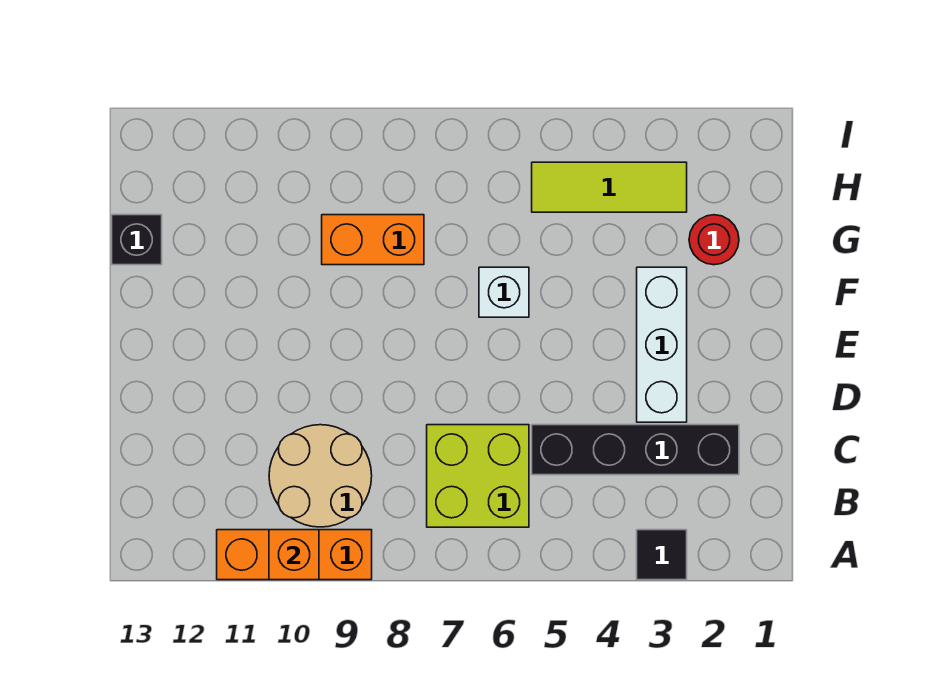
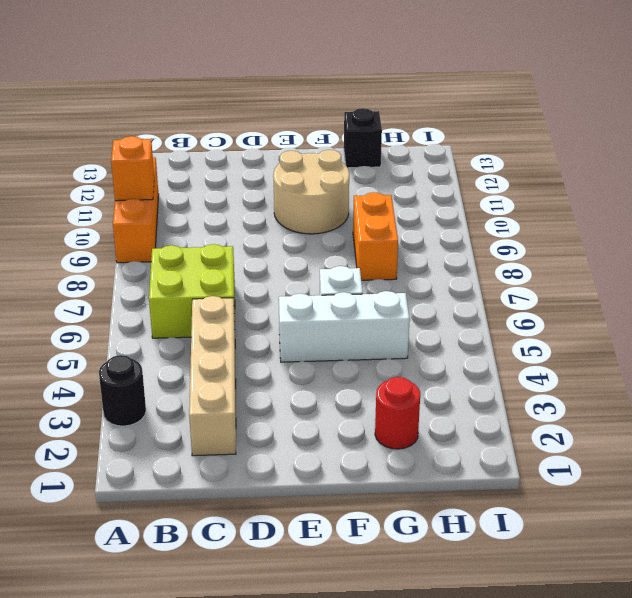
black 1x1 tile [637,530,687,580] -> black 1x1 round brick [99,355,146,426]
tan 2x2 round brick [269,425,372,527] -> tan 2x2 round brick moved to [273,150,349,234]
black 1x4 brick [532,425,739,475] -> tan 1x4 brick [189,296,236,456]
white 1x3 brick [637,267,687,422] -> white 1x3 brick moved to [279,291,410,362]
lime 1x3 tile [532,162,687,212] -> none

